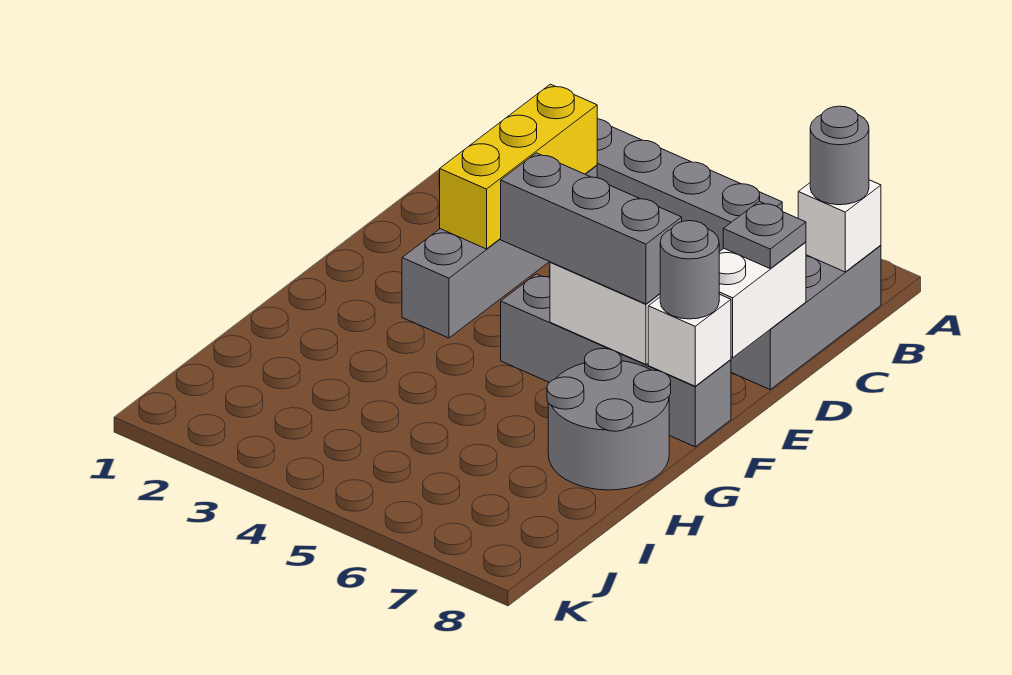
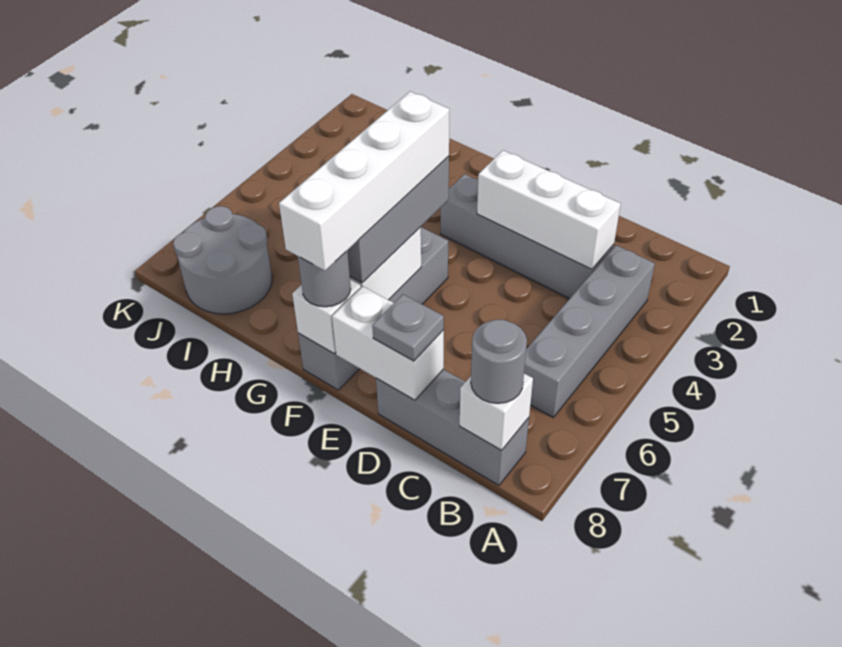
yellow 1x3 brick [440,84,597,249] -> white 1x3 brick [477,150,621,269]
none -> white 1x4 brick [279,91,449,271]
grey 2x2 round brick [547,349,671,490] -> grey 2x2 round brick moved to [173,206,272,314]

